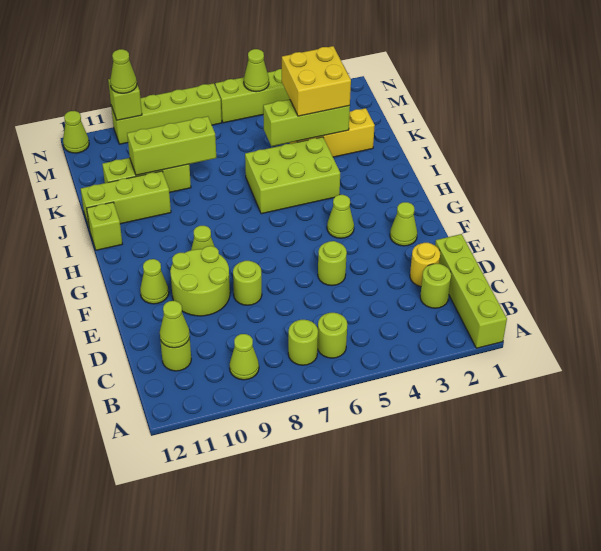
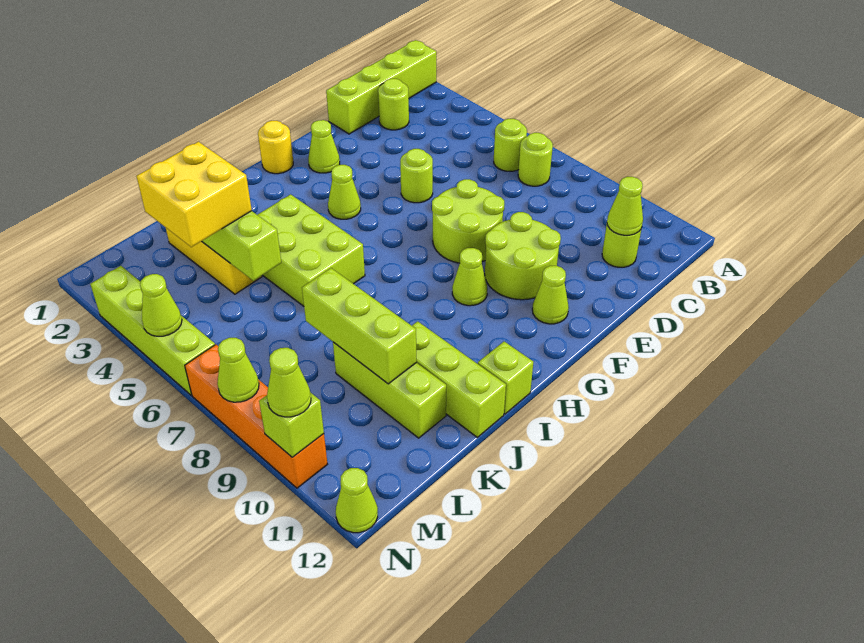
lime 1x1 cone [229,334,259,380] -> lime 1x1 cone moved to [217,338,259,402]
yellow 1x1 round brick [410,243,440,287] -> yellow 1x1 round brick moved to [258,121,293,174]
lime 1x1 round brick [233,261,262,305] -> lime 2x2 round brick [432,179,504,263]
lime 1x4 brick [111,83,222,144] -> orange 1x4 brick [185,345,327,488]

